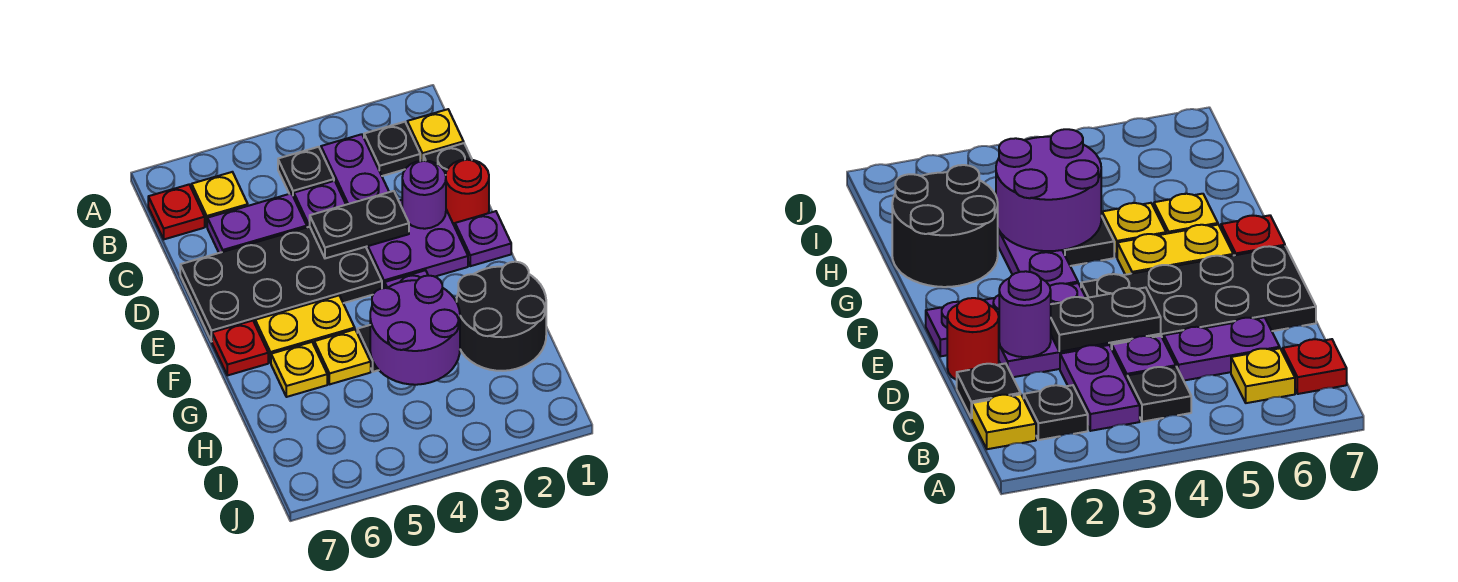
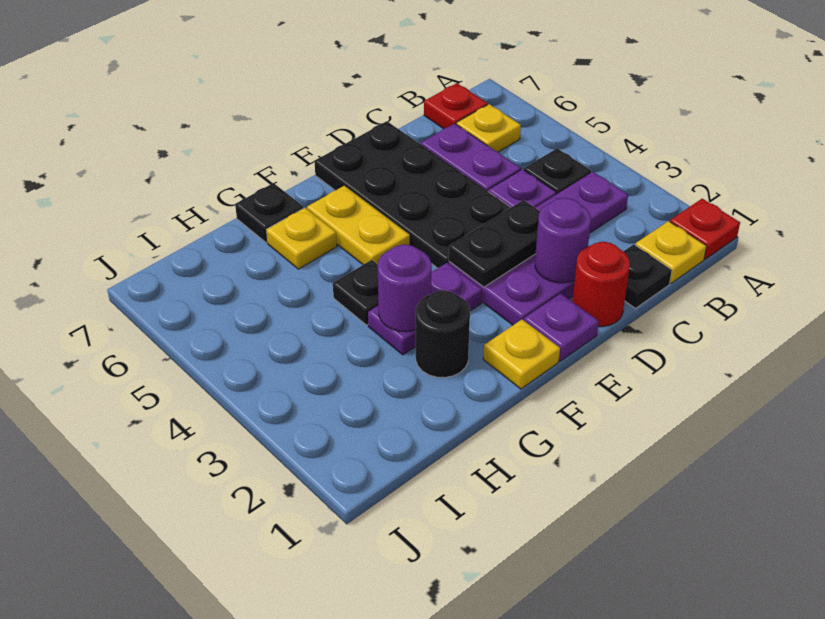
black 1x1 plate [364,122,420,176] -> black 1x1 plate moved to [235,183,304,243]
black 1x2 plate [310,191,409,258] -> black 1x2 plate turned to [449,200,540,287]
red 1x1 plate [212,321,268,375] -> red 1x1 plate moved to [670,199,740,259]
black 2x2 round brick [457,262,546,371] -> black 1x1 round brick [416,291,470,378]
purple 2x2 round brick [370,276,460,385] -> purple 1x1 round brick [378,245,432,332]
yellow 1x1 plate [314,330,371,384] -> yellow 1x1 plate moved to [483,320,560,389]

